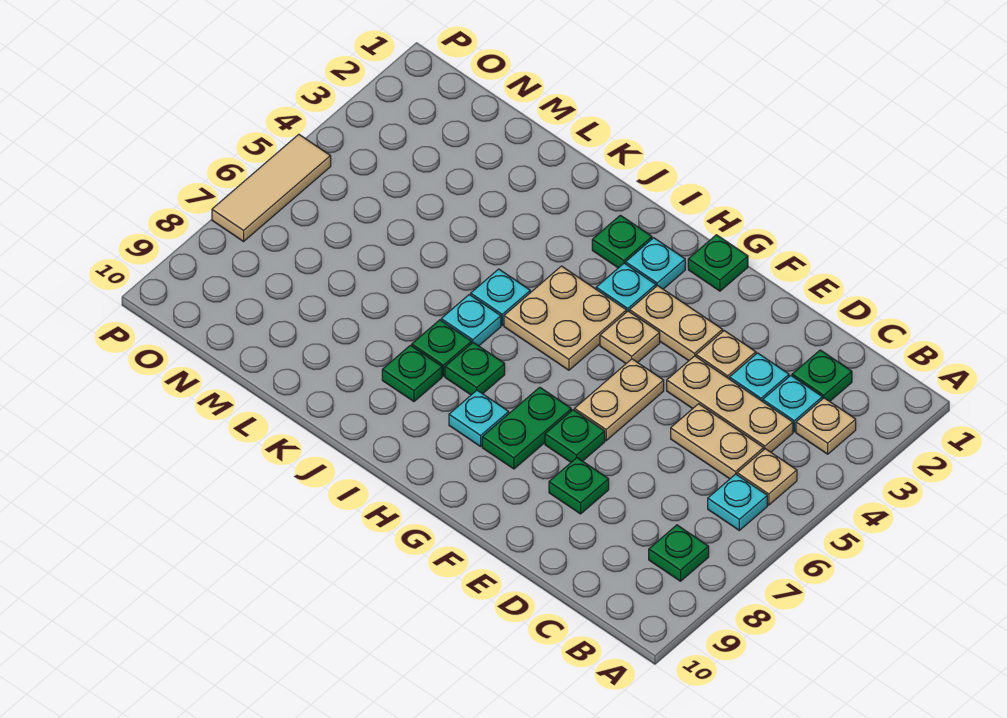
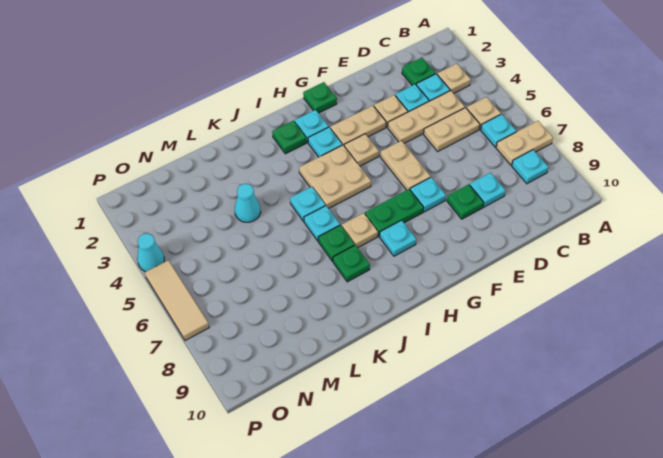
none -> tan 1x2 plate [496,121,553,165]
green 1x1 plate [649,525,709,581] -> cyan 1x1 plate [512,150,548,184]
none -> cyan 1x1 plate [470,173,506,207]
green 1x1 plate [545,410,605,462] -> cyan 1x1 plate [410,177,446,212]
green 1x2 plate [482,387,571,469] -> green 1x2 plate turned to [365,189,424,236]
green 1x1 plate [445,342,505,395] -> tan 1x1 plate [342,213,378,248]
none -> cyan 1x1 cone [235,184,261,222]
none -> cyan 1x1 cone [137,233,164,272]

